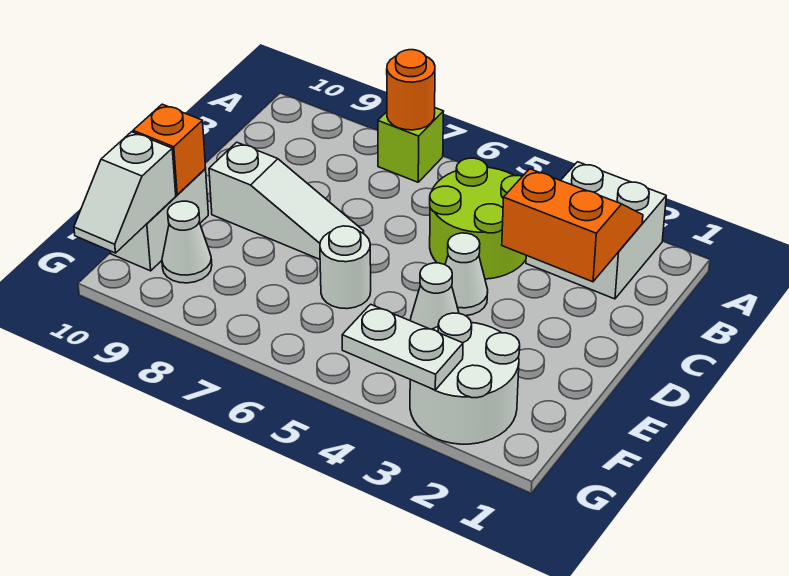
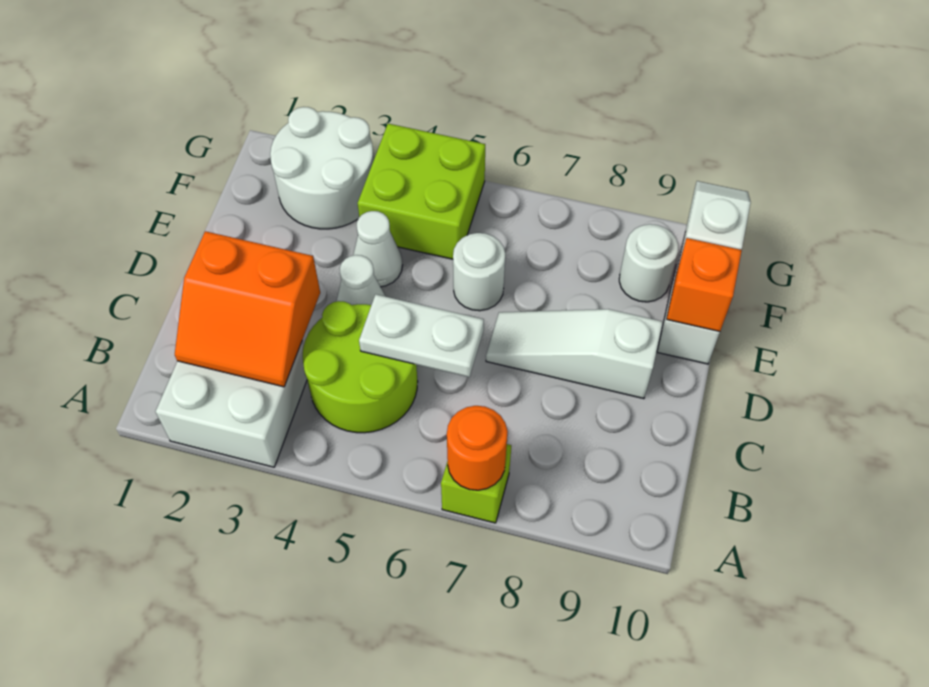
none -> lime 2x2 brick [358,124,485,259]
white 1x1 cone [162,201,212,283] -> white 1x1 round brick [619,224,678,302]
white 1x2 plate [342,304,463,390] -> white 1x2 plate moved to [359,294,484,377]

